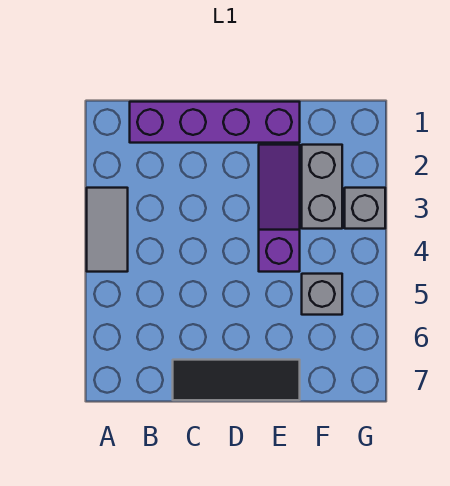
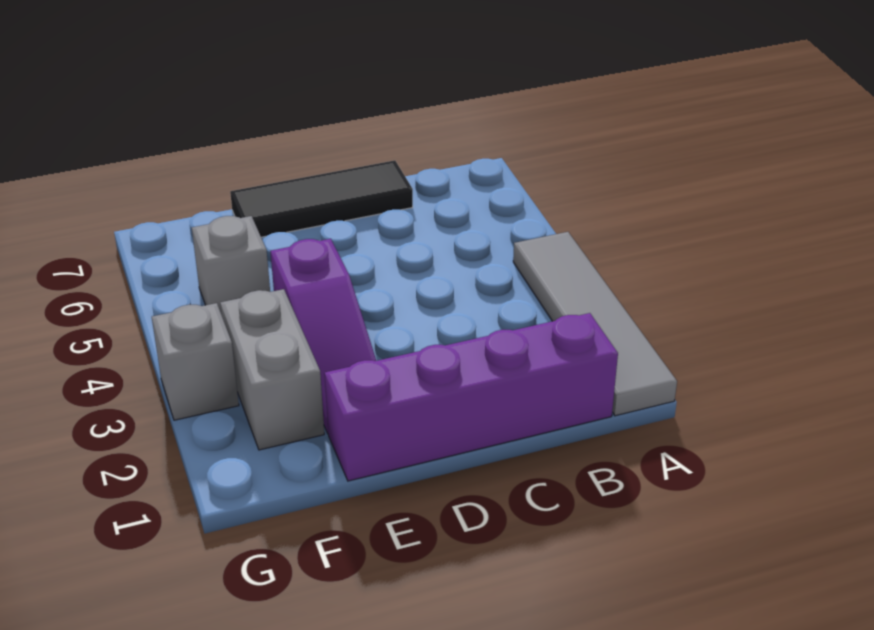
grey 1x2 tile [87,188,128,272] -> grey 1x4 tile [513,232,677,416]

